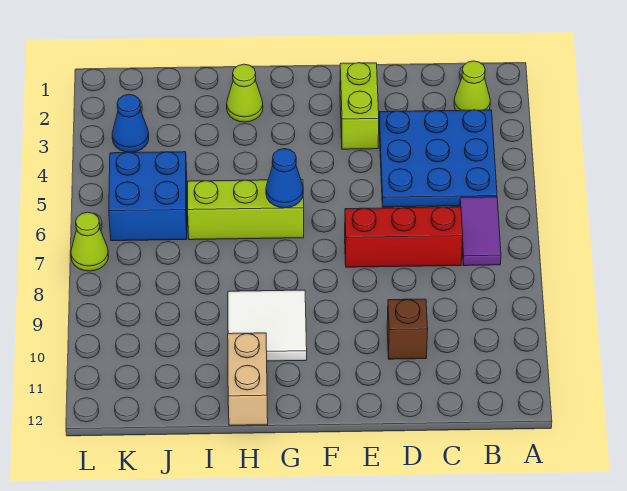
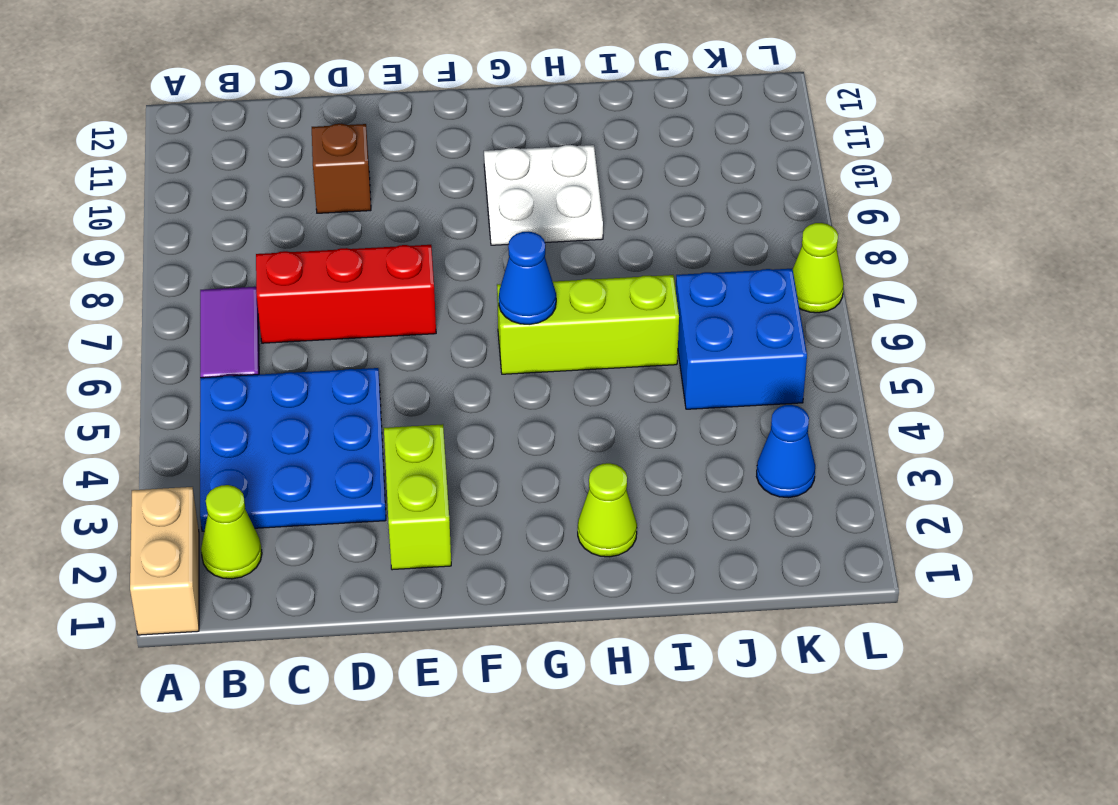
white 2x2 tile [228,290,307,361] -> white 2x2 plate [484,145,603,245]
tan 1x2 brick [228,333,268,425] -> tan 1x2 brick moved to [130,487,199,635]

